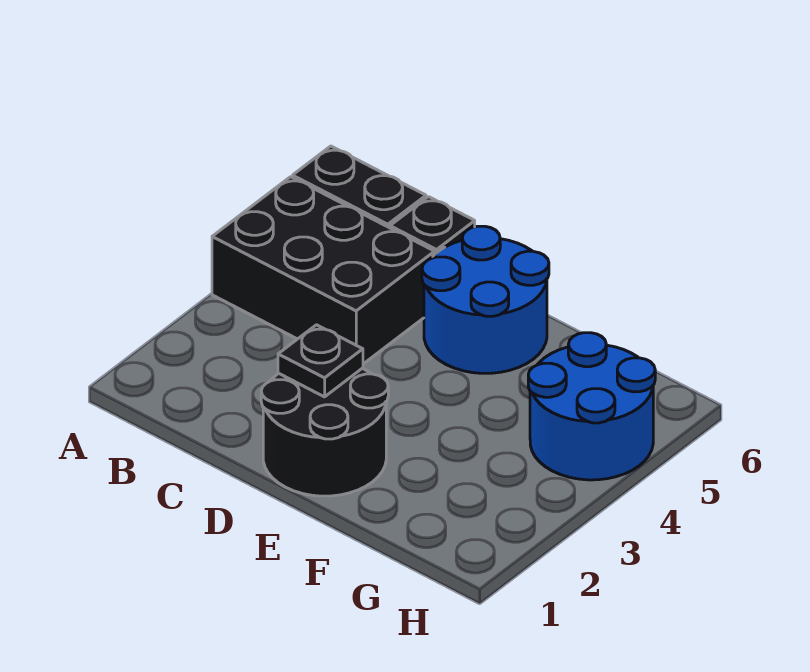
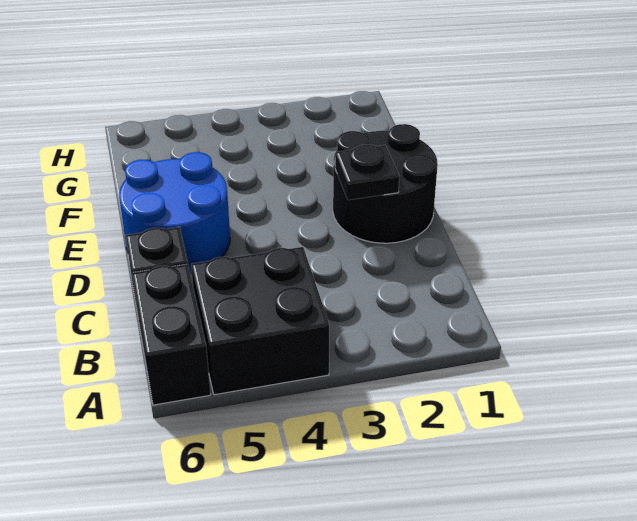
black 2x3 brick [212,177,435,364] -> black 2x2 brick [191,247,329,395]
blue 2x2 round brick [528,333,655,480] -> none

